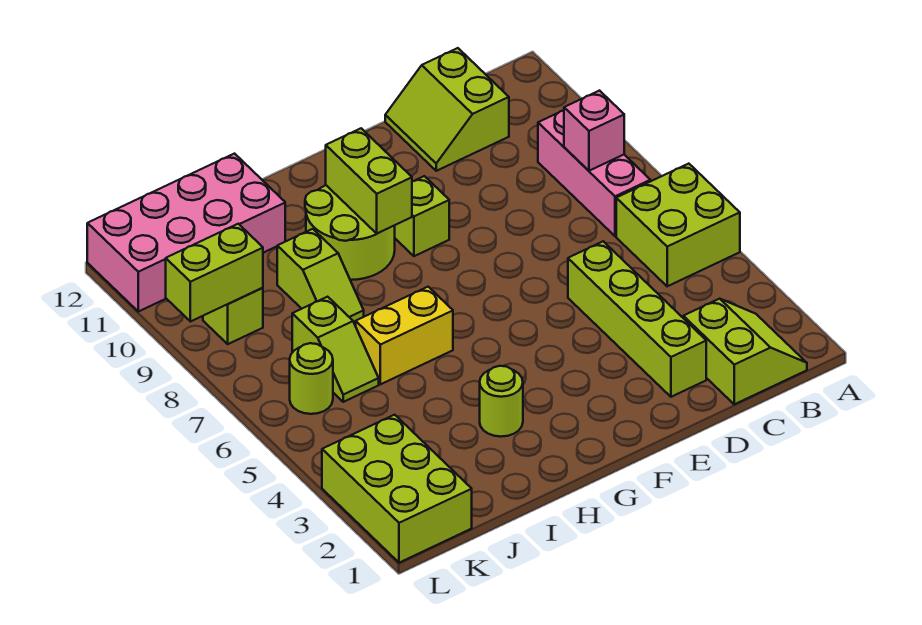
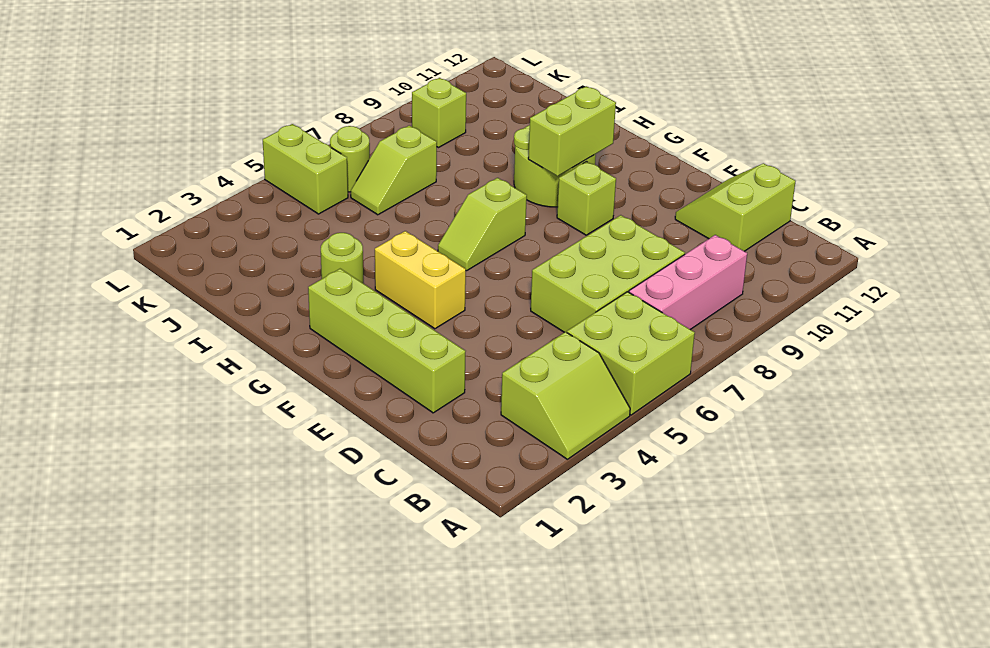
lime 2x2 slope [683,299,807,404] -> lime 2x2 slope moved to [501,332,630,459]
pink 1x1 brick [564,91,624,171] -> none
lime 1x4 brick [568,241,706,397] -> lime 1x4 brick turned to [308,269,466,413]
yellow 1x2 brick [356,287,453,384] -> yellow 1x2 brick moved to [375,231,466,329]
lime 1x2 slope [277,229,364,322] -> lime 1x2 slope moved to [438,178,527,271]
pink 2x4 brick [87,154,285,312] -> none
lime 2x3 brick [322,415,472,563] -> lime 2x3 brick moved to [531,215,685,332]
lime 1x2 brick [166,224,263,322] -> lime 1x2 brick moved to [263,124,348,214]

